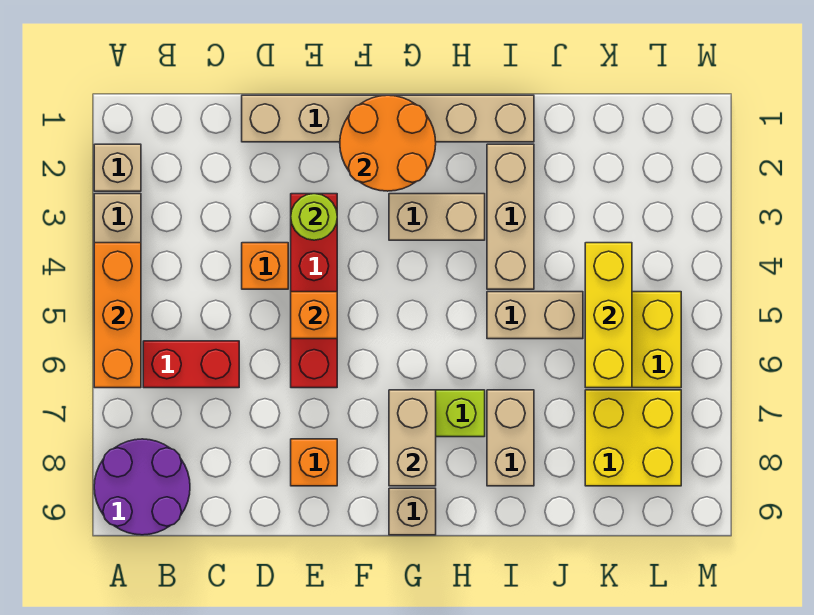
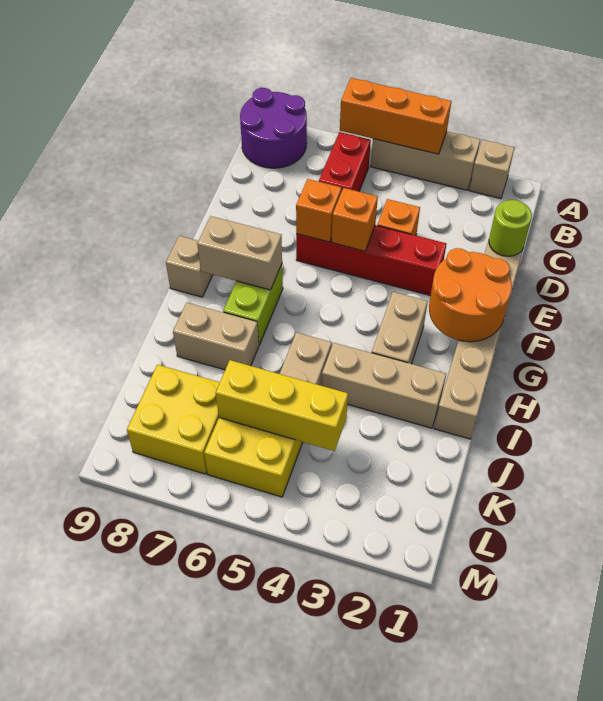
lime 1x1 round brick [291,194,337,240] -> lime 1x1 round brick moved to [489,200,532,256]
orange 1x1 brick [291,439,337,486] -> orange 1x1 brick moved to [296,179,341,242]

